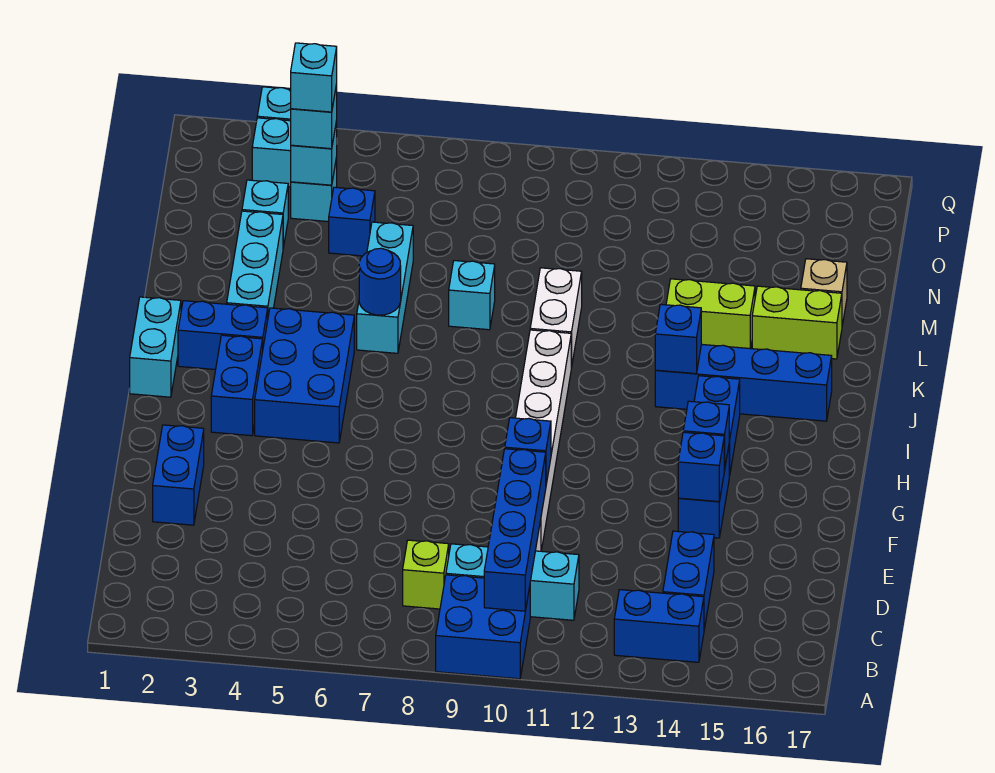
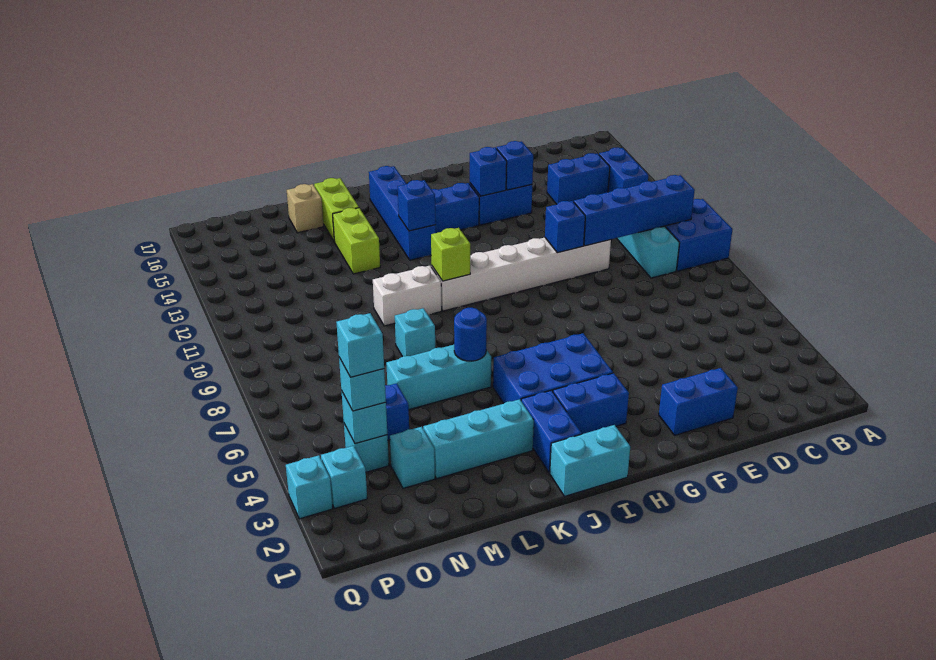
lime 1x1 brick [403,540,449,609] -> lime 1x1 brick moved to [431,228,470,281]

